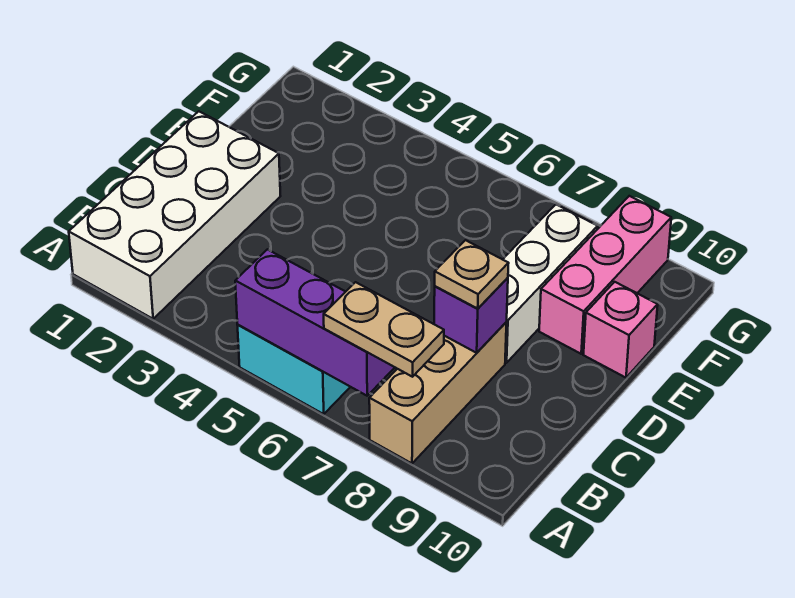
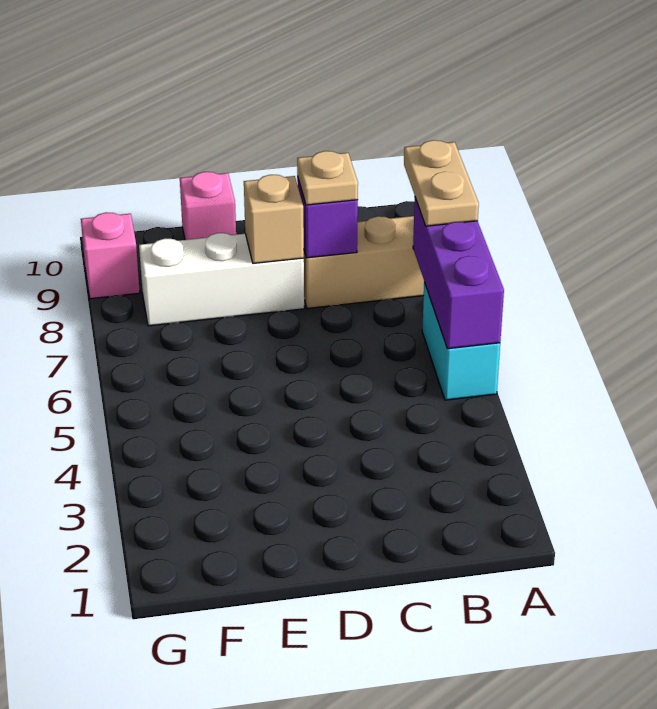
white 2x4 brick [69,111,280,319] -> none
none -> tan 1x1 brick [244,175,304,264]
pink 1x3 brick [539,196,671,354] -> pink 1x1 brick [81,212,140,299]

